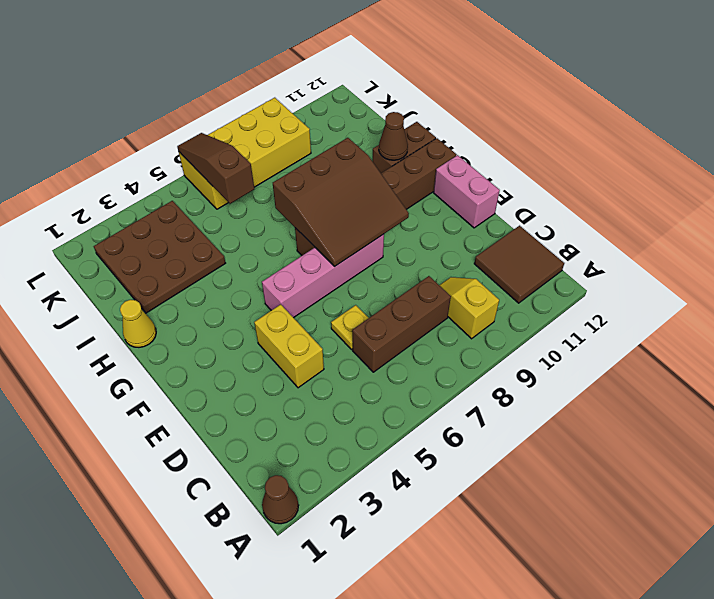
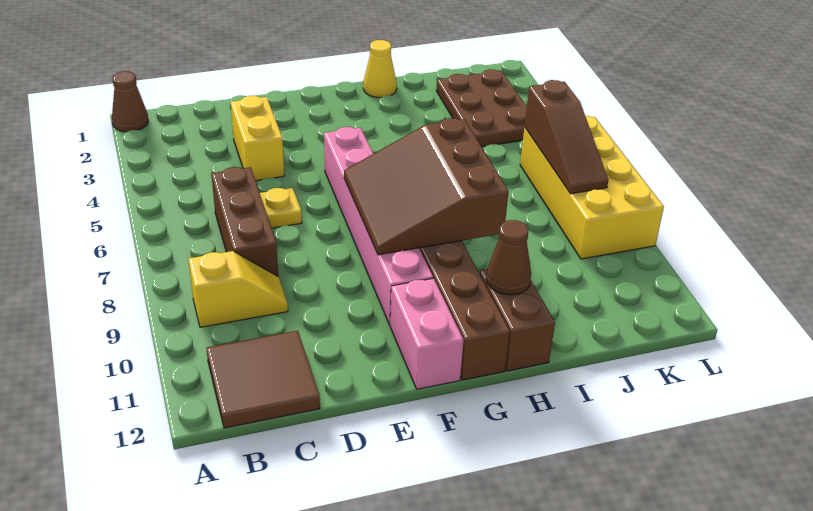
yellow 1x2 brick [254,304,324,388] -> yellow 1x2 brick turned to [231,96,284,181]
pink 1x2 brick [434,155,500,228] -> pink 1x2 brick turned to [390,278,464,389]
pink 1x4 brick [262,234,384,318] -> pink 1x6 brick [324,127,433,325]
brown 3x3 plate [94,201,225,313] -> brown 2x3 plate [436,69,527,147]
brown 1x3 slope [177,133,254,204] -> brown 1x3 slope turned to [525,80,608,194]

